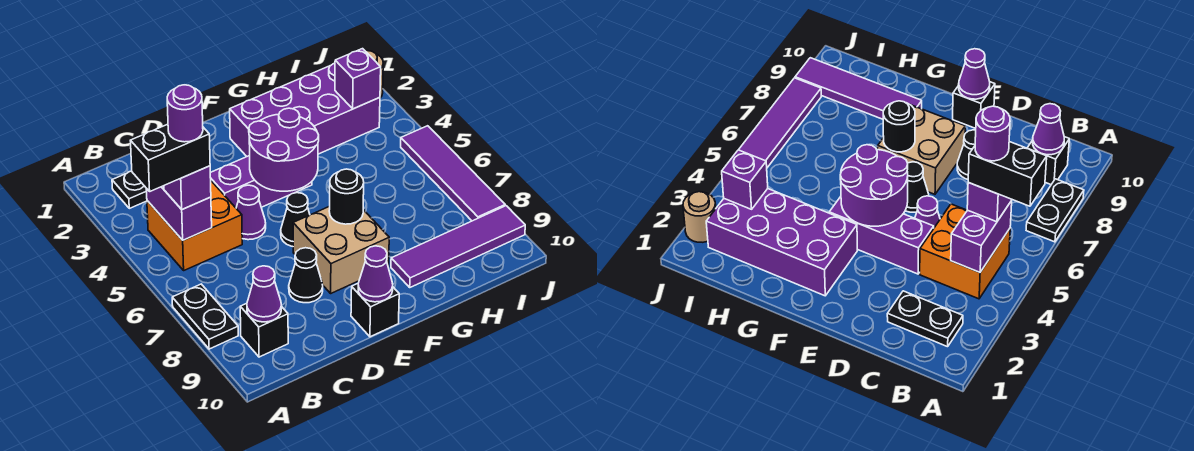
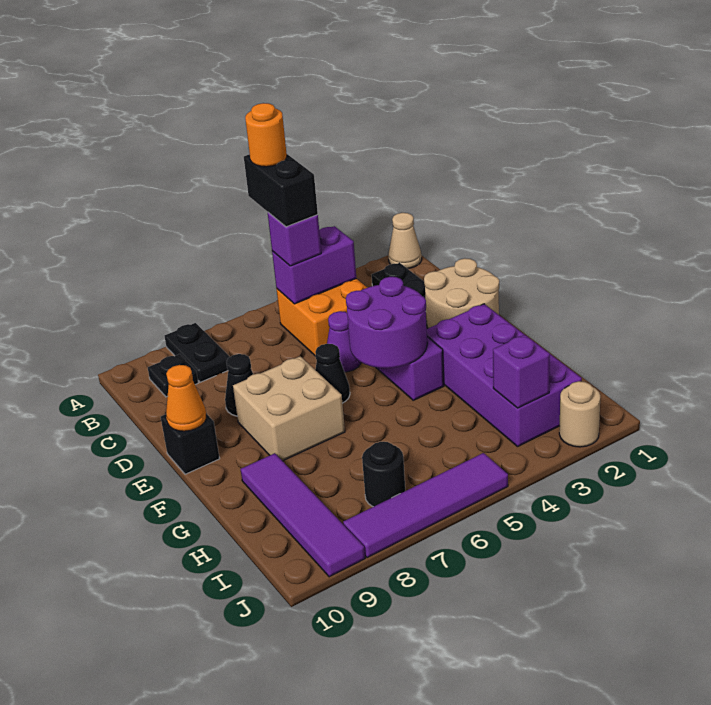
none -> tan 1x1 cone [388,213,422,269]
none -> orange 1x1 round brick [245,103,287,167]
black 1x2 plate [172,284,238,349] -> black 1x2 plate turned to [165,323,230,382]
purple 1x1 round brick [167,85,203,142] -> none
black 1x1 brick [240,303,288,357] -> black 1x1 plate [148,354,198,397]
purple 1x1 cone [247,266,281,322] -> none
none -> tan 2x2 round brick [424,258,499,328]
purple 1x1 cone [358,246,393,302] -> orange 1x1 cone [166,365,206,431]
black 1x1 round brick [329,169,364,224] -> black 1x1 round brick moved to [362,442,405,507]

